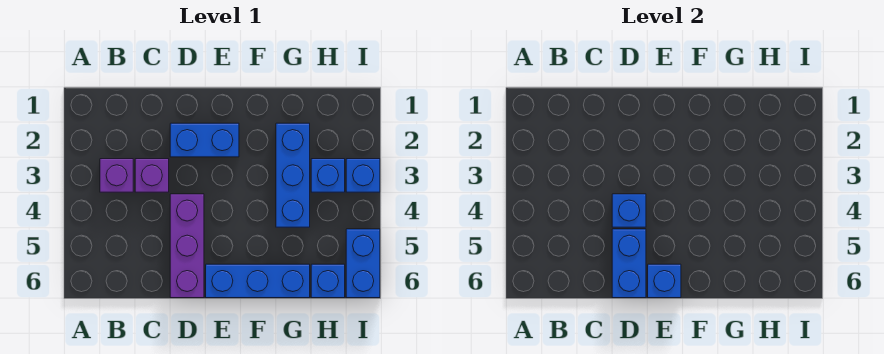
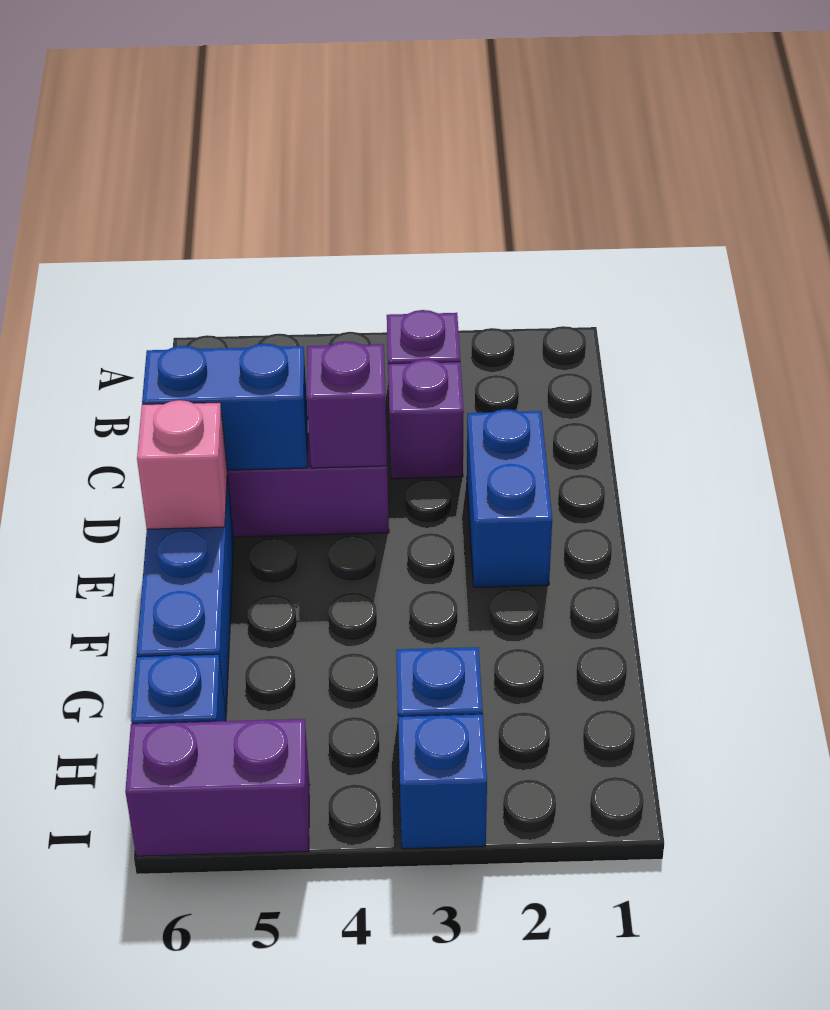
blue 1x1 brick [612,194,646,227] -> purple 1x1 brick [307,342,387,468]
blue 1x1 brick [648,264,681,298] -> pink 1x1 brick [137,400,227,529]
blue 1x3 brick [276,123,310,227] -> none
blue 1x2 brick [346,229,380,298] -> purple 1x2 brick [125,719,310,856]

